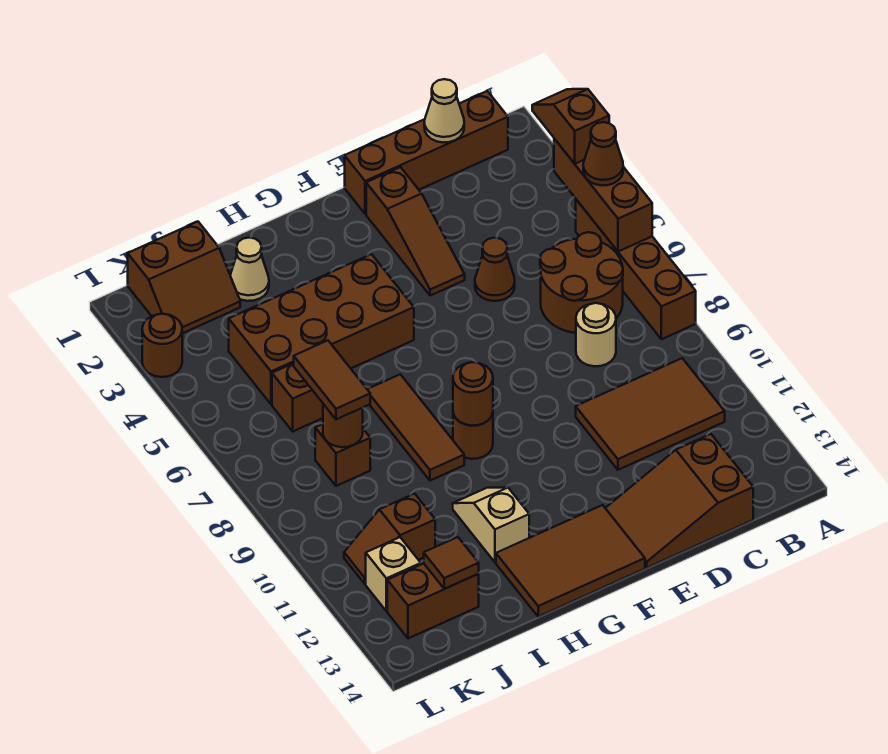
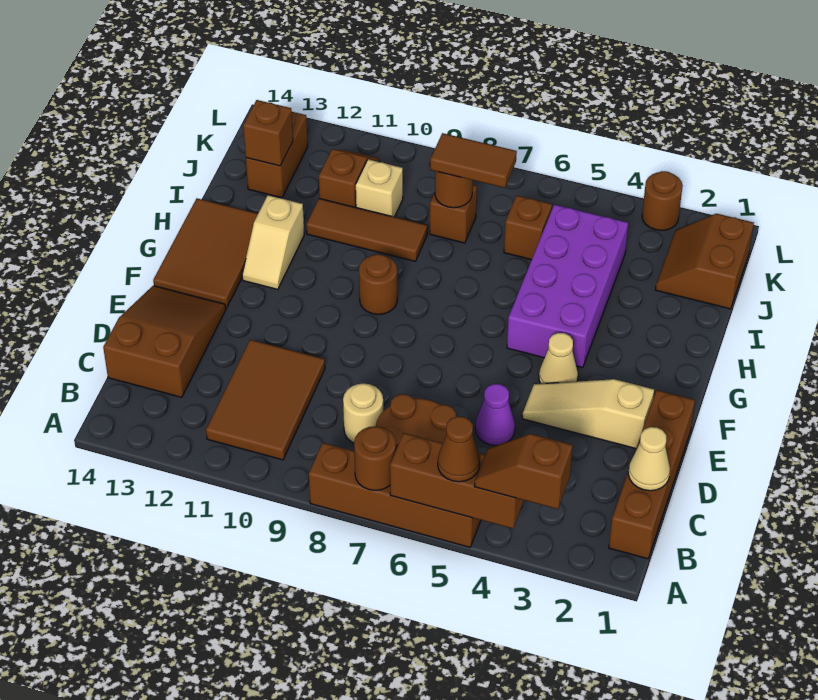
brown 1x2 slope [532,89,609,164] -> brown 1x2 slope turned to [474,434,573,509]
brown 1x1 cone [475,238,515,301] -> purple 1x1 cone [475,384,515,445]
brown 1x3 slope [366,167,465,296] -> tan 1x3 slope [522,379,654,449]
brown 2x4 brick [229,254,414,404] -> purple 2x4 brick [507,204,628,368]
brown 1x1 round brick [453,362,493,426] -> brown 1x1 round brick moved to [354,426,396,490]
brown 1x3 tile [367,374,464,481] -> brown 1x3 tile moved to [306,198,427,261]
tan 1x2 slope [453,487,529,562] -> tan 1x2 slope turned to [242,195,304,290]
tan 1x1 cone [230,238,269,301] -> tan 1x1 cone moved to [539,333,578,384]
brown 1x1 tile [424,537,479,589] -> brown 1x1 brick [243,100,293,166]
tan 1x1 brick [366,537,421,611] -> tan 1x1 brick moved to [356,159,403,217]

